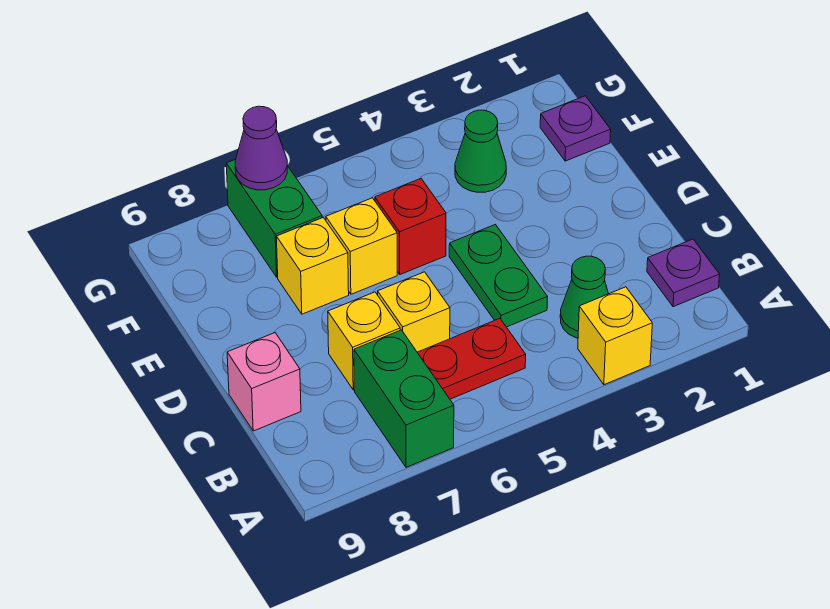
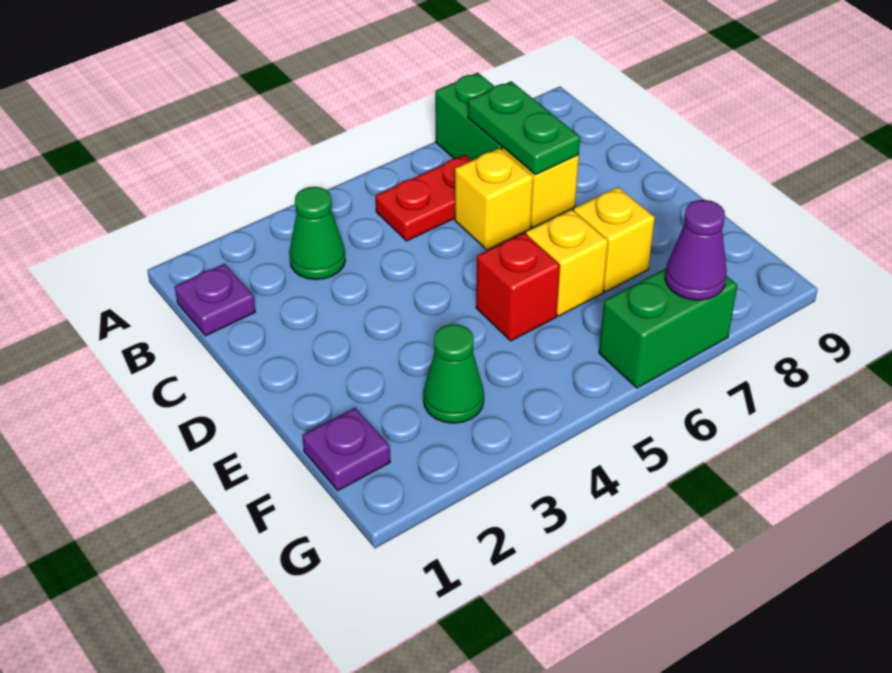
yellow 1x1 brick [578,287,652,385] -> none
green 1x2 plate [449,225,547,327] -> green 1x2 plate moved to [468,81,580,175]
pink 1x1 brick [227,333,301,431] -> none
green 1x2 brick [226,159,322,277] -> green 1x2 brick turned to [599,268,738,388]

